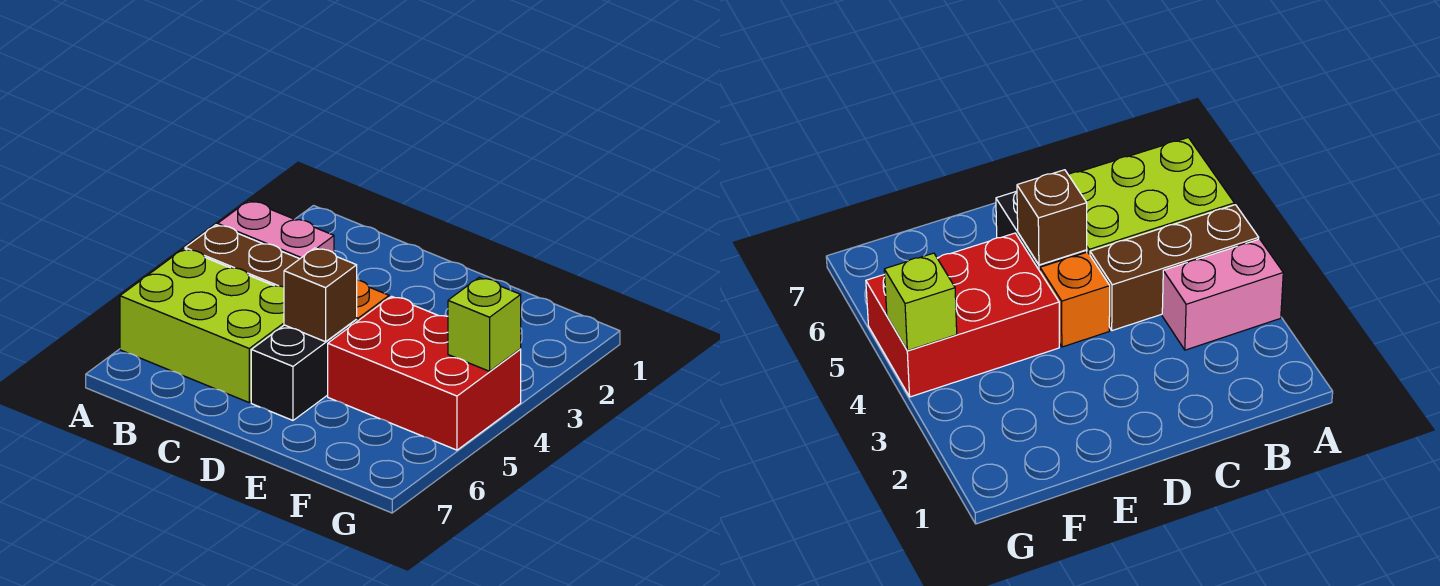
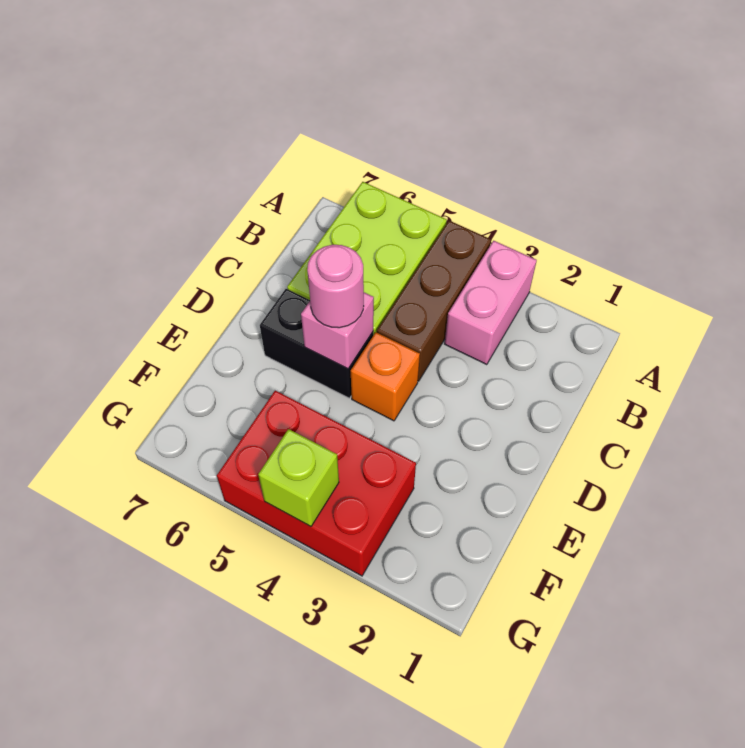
brown 1x1 brick [284,248,357,342] -> pink 1x1 brick [301,292,374,369]
none -> pink 1x1 round brick [307,245,364,328]
red 2x3 brick [328,296,521,450] -> red 2x3 brick turned to [217,391,416,576]

